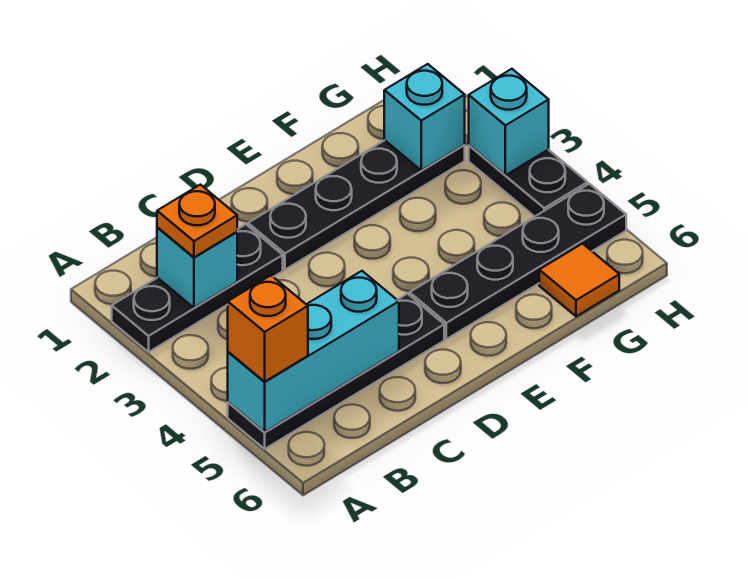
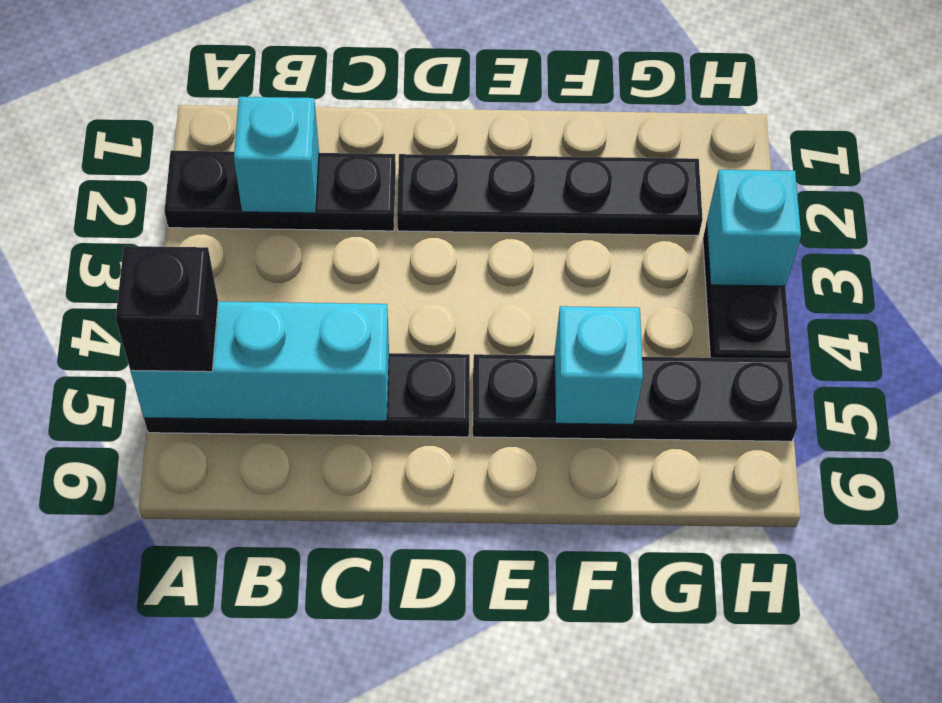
orange 1x1 brick [228,275,308,382] -> black 1x1 brick [116,246,218,372]
orange 1x1 plate [157,185,237,257] -> none
cyan 1x1 brick [384,64,465,170] -> cyan 1x1 brick moved to [554,306,643,424]
orange 1x1 tile [539,244,619,316] -> none

